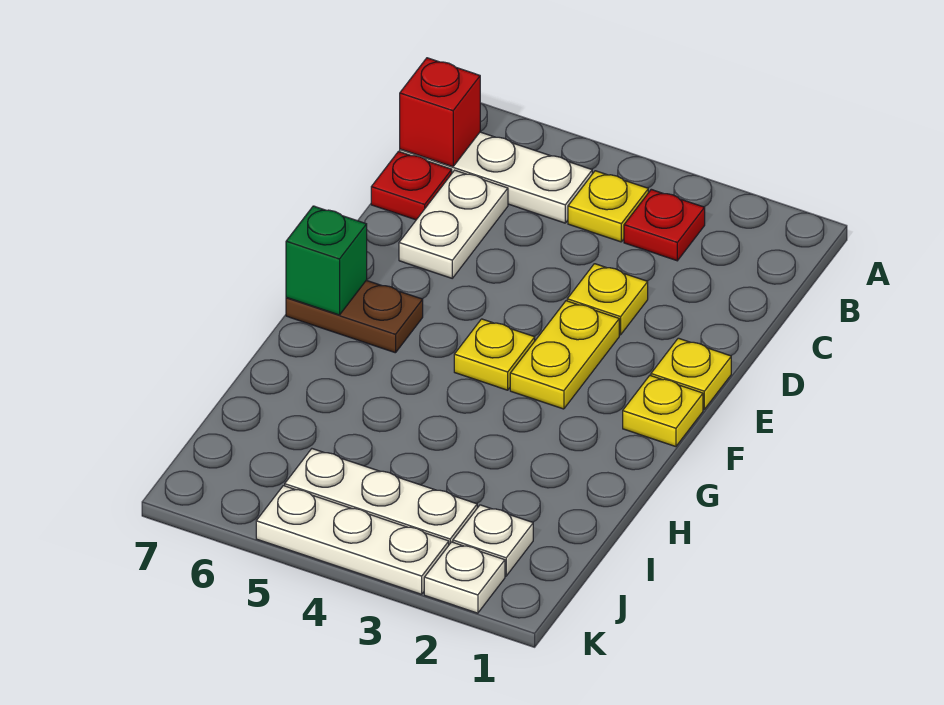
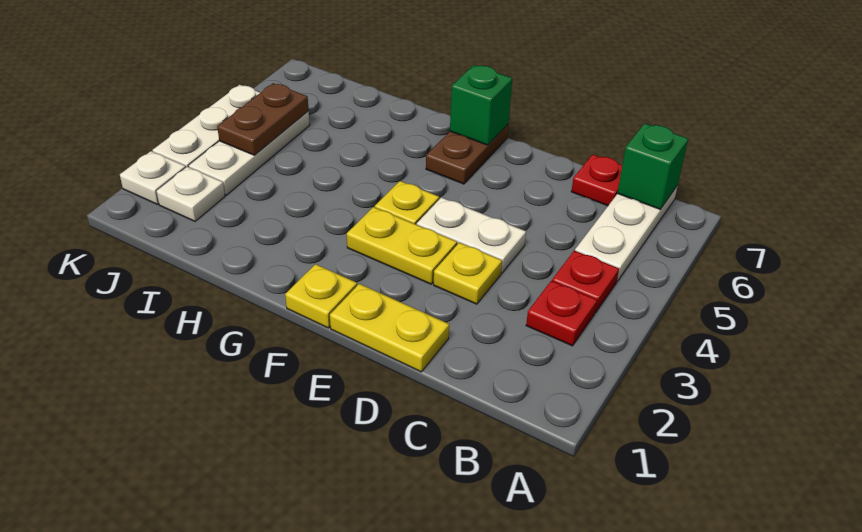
yellow 1x1 plate [568,171,648,242] -> red 1x1 plate [552,251,619,313]
red 1x1 brick [400,58,480,167] -> green 1x1 brick [617,124,688,209]
white 1x2 plate [399,170,508,278] -> white 1x2 plate moved to [417,197,526,273]
yellow 1x1 plate [651,338,731,409] -> yellow 1x2 plate [330,284,449,372]
none -> brown 1x2 plate [217,83,309,155]

